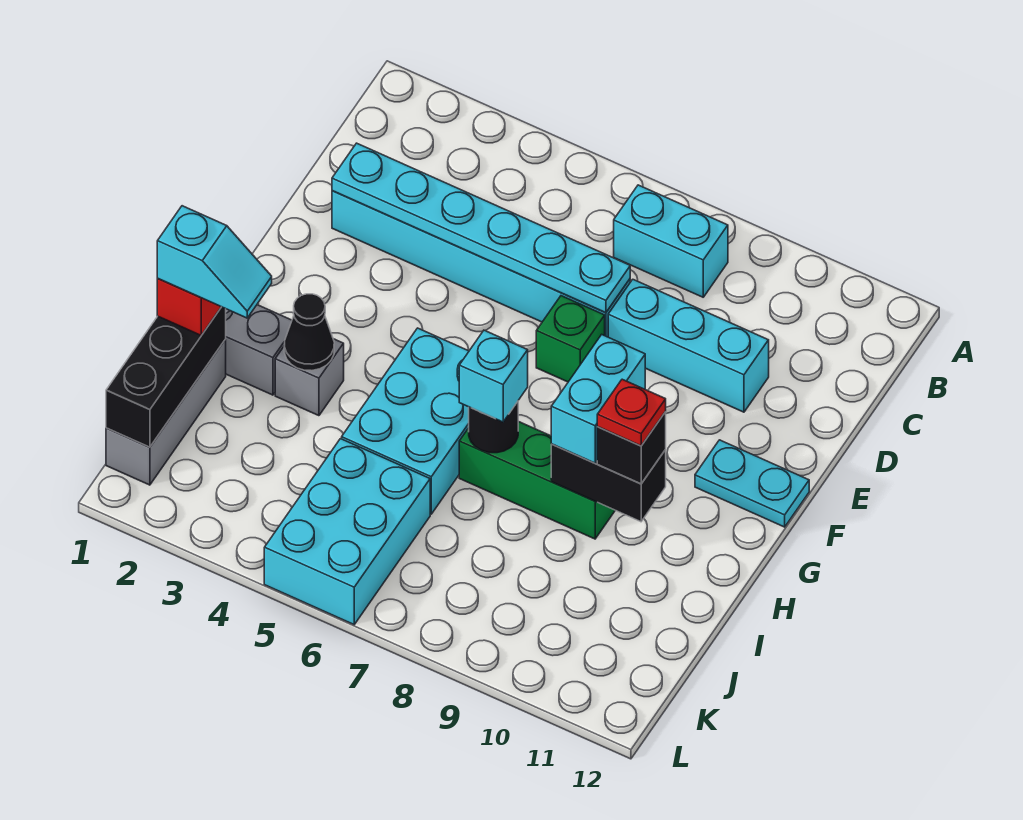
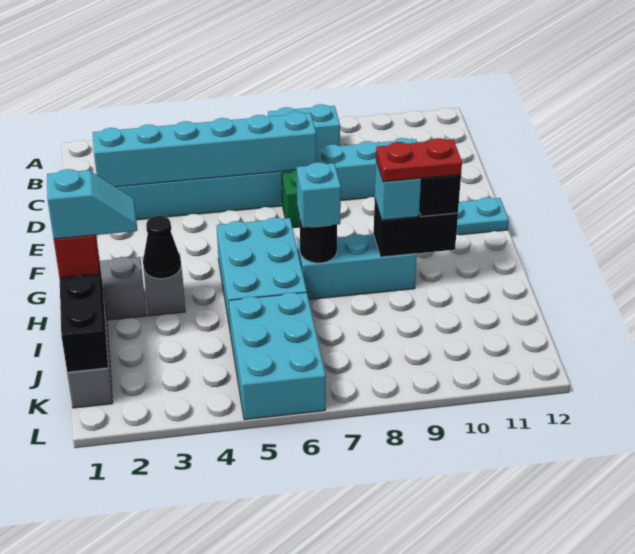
cyan 1x6 plate [332,143,630,313] -> cyan 1x6 brick [93,112,316,187]
cyan 1x2 brick [551,335,645,463] -> cyan 1x1 brick [375,161,421,220]
green 1x3 brick [459,421,615,539] -> cyan 1x3 brick [297,234,417,299]
red 1x1 plate [597,379,666,446] -> red 1x2 plate [376,138,462,182]

